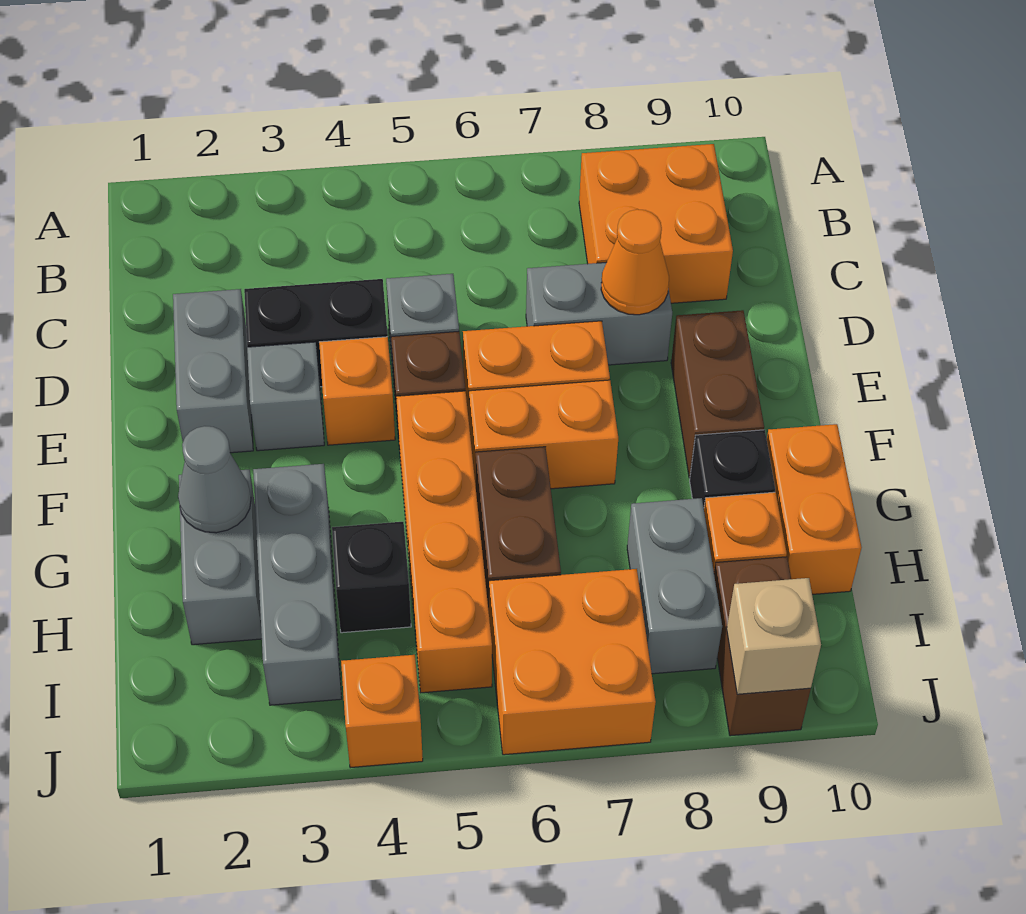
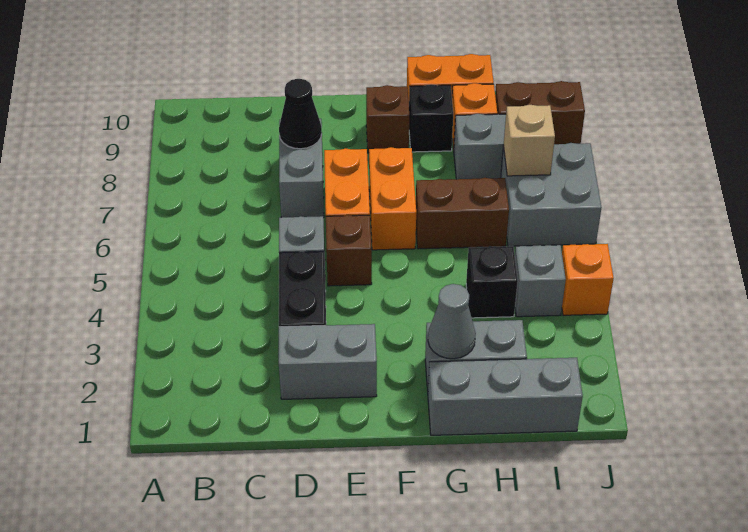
orange 2x2 brick [579,144,733,303] -> none
orange 1x1 cone [601,209,669,315] -> black 1x1 cone [279,79,322,149]
grey 1x1 brick [247,342,324,451] -> grey 1x1 brick moved to [515,245,566,317]
orange 1x1 brick [319,337,395,445] -> none
brown 1x2 brick [671,310,764,478] -> brown 1x1 brick [366,85,409,153]
orange 1x4 brick [396,391,492,693] -> none
grey 1x3 brick [253,464,342,705] -> grey 1x3 brick moved to [428,358,583,435]
orange 2x2 brick [489,569,656,755] -> grey 2x2 brick [501,143,602,246]
tan 1x1 brick [727,578,821,694] -> tan 1x1 brick moved to [504,105,555,176]

